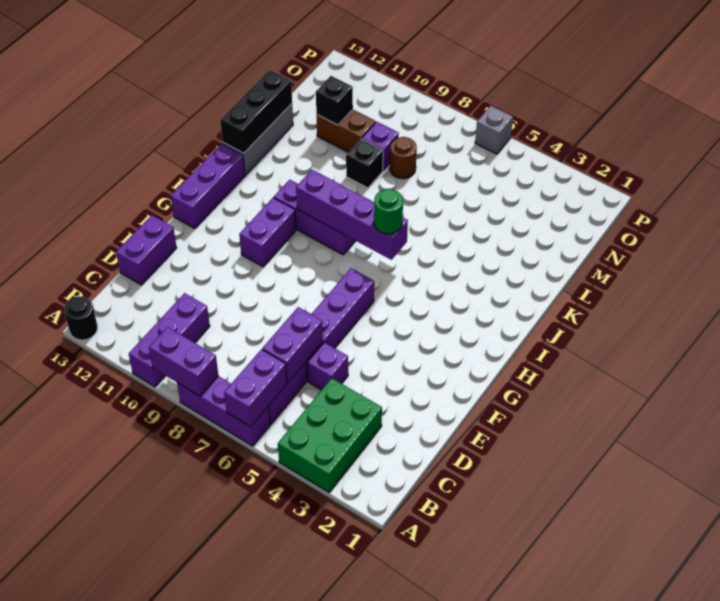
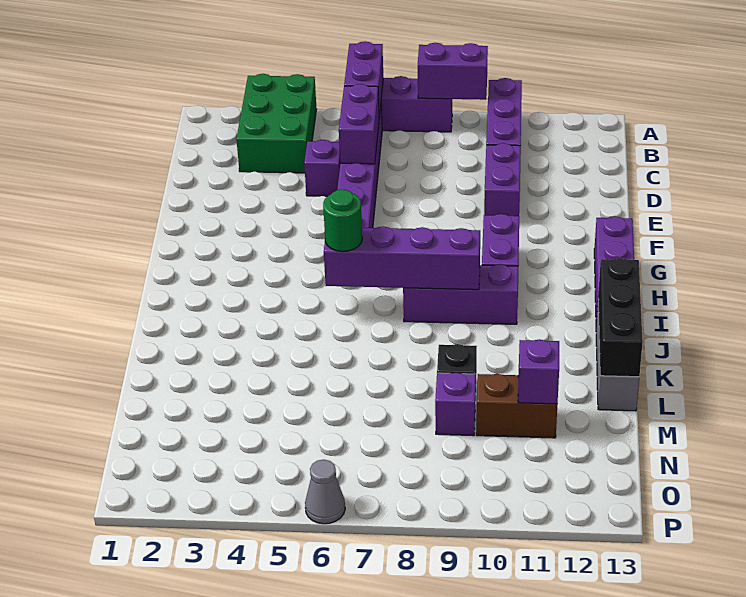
black 1x1 round brick [64,296,98,340] -> none
purple 1x2 brick [116,215,177,285] -> purple 1x2 brick moved to [484,143,521,216]
brown 1x1 round brick [390,137,417,179] -> none
black 1x1 brick [316,76,353,125] -> purple 1x1 brick [518,339,559,404]
grey 1x1 brick [475,106,513,154] -> grey 1x1 cone [305,460,345,524]

